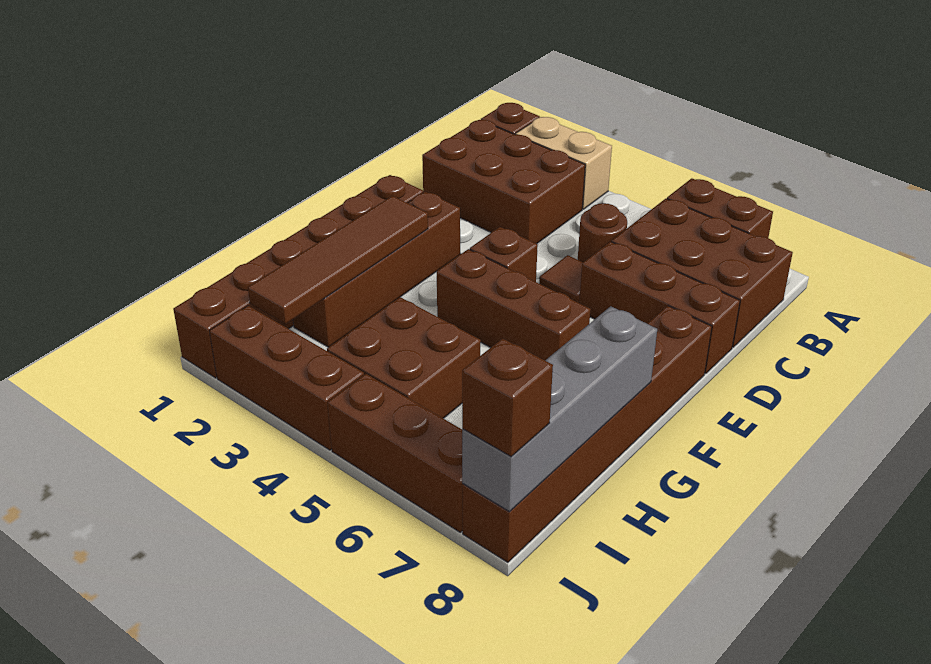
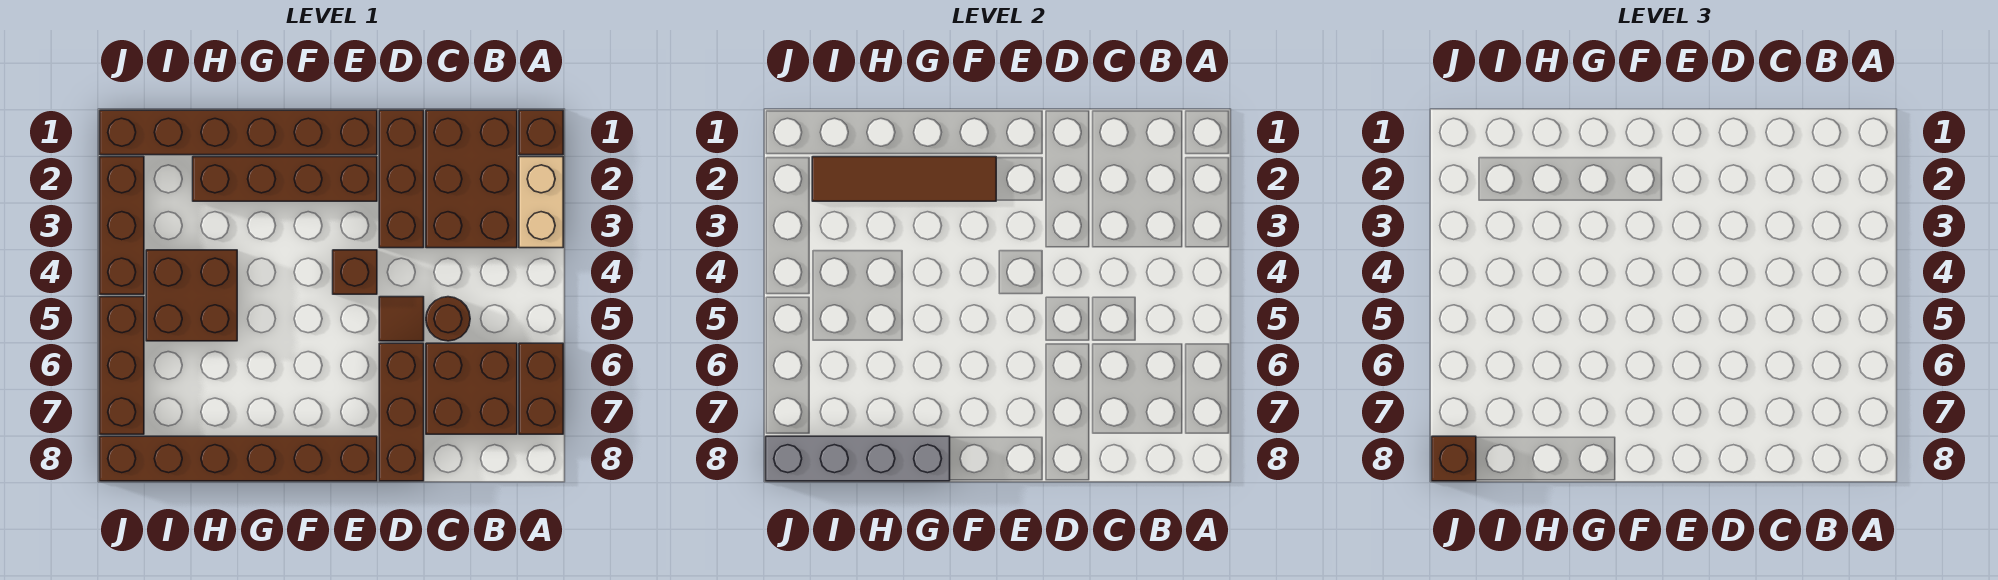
brown 2x3 brick [612,199,793,347] -> brown 2x2 brick [426,343,517,434]
brown 1x3 brick [437,249,591,360] -> brown 1x3 brick moved to [379,110,424,248]

